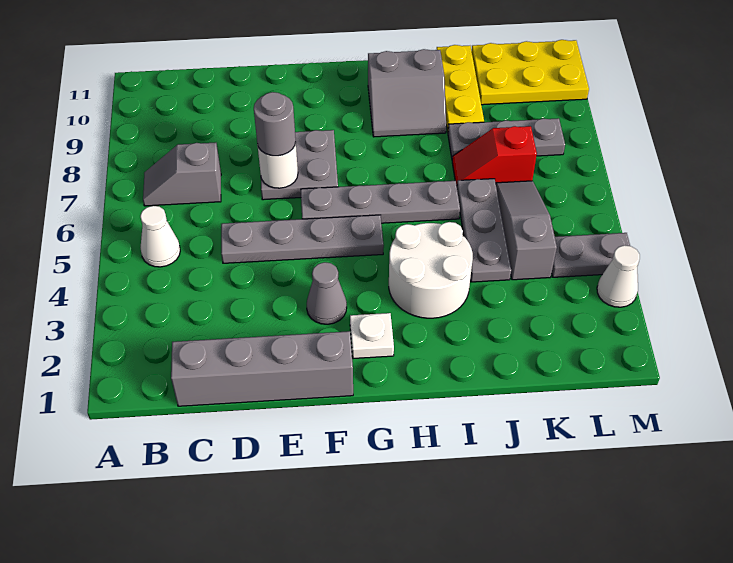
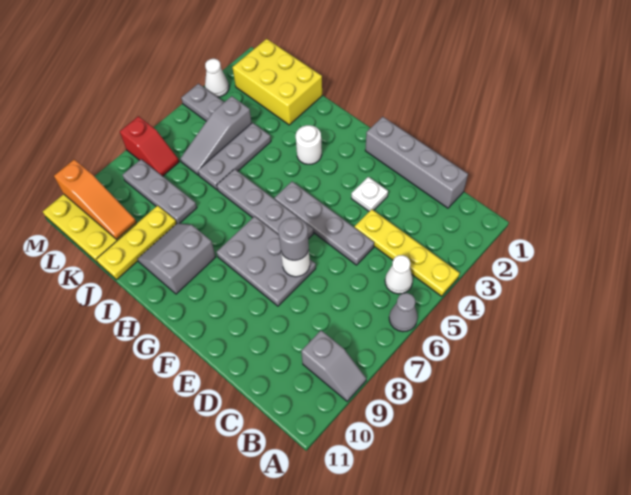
none -> yellow 1x4 plate [355,209,459,296]
grey 1x2 slope [143,143,221,206] -> grey 1x2 slope moved to [301,330,366,401]
grey 2x2 plate [261,130,338,200] -> grey 2x3 plate [217,216,316,306]
grey 1x1 cone [307,262,347,324] -> grey 1x1 cone moved to [389,293,418,332]
white 1x1 plate [350,313,394,359] -> white 1x1 plate moved to [351,177,388,211]
white 2x2 round brick [389,222,473,318] -> white 1x1 round brick [296,125,322,164]
grey 2x2 slope [368,49,446,137] -> grey 2x2 slope turned to [138,223,216,294]
none -> yellow 2x3 brick [232,39,322,125]
red 1x2 slope [452,126,537,185] -> red 1x2 slope moved to [120,116,179,176]
none -> orange 1x3 slope [54,159,136,240]

